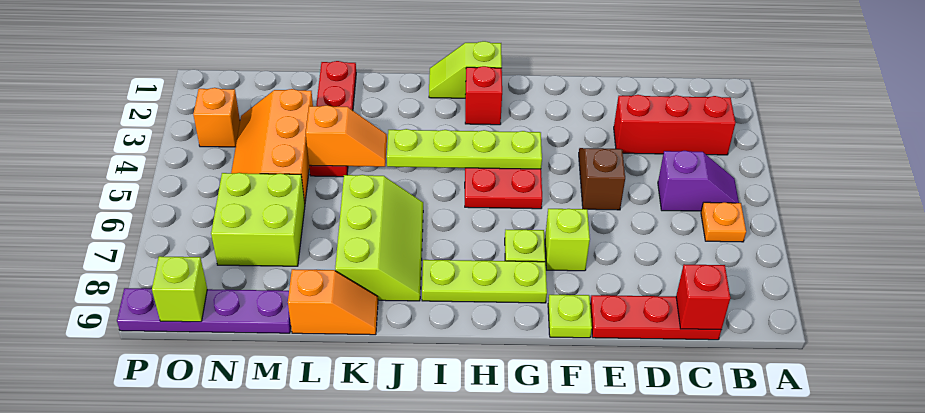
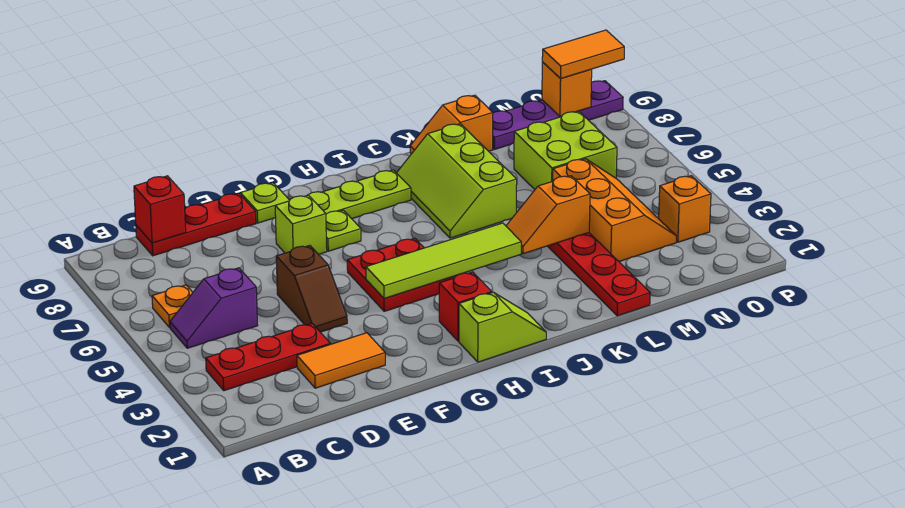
red 1x3 brick [614,95,735,155] -> red 1x3 plate [206,324,330,391]
none -> orange 1x2 tile [297,333,385,388]
lime 1x4 plate [387,129,542,169] -> lime 1x4 tile [366,223,521,298]
lime 1x1 brick [152,256,207,322] -> orange 1x1 brick [542,62,592,117]
none -> orange 1x2 tile [542,30,624,79]

